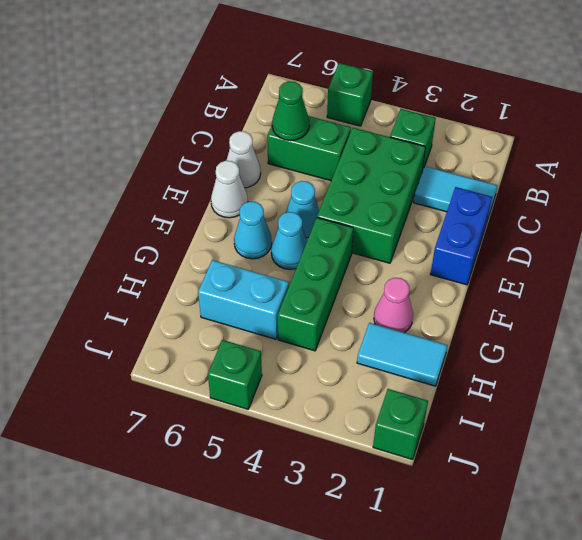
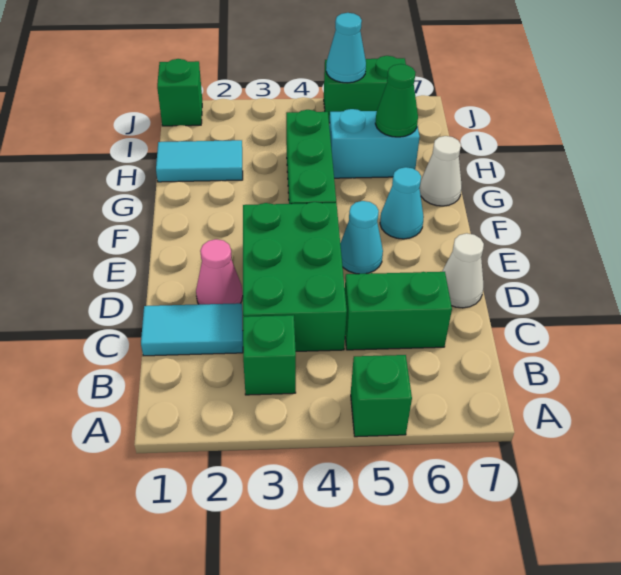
green 1x1 cone [272,81,309,141] -> green 1x1 cone moved to [375,64,418,137]
blue 1x2 brick [431,187,492,285] -> none
white 1x1 cone [211,161,248,218] -> white 1x1 cone moved to [419,136,462,206]
cyan 1x1 cone [271,212,307,269] -> cyan 1x1 cone moved to [326,13,366,83]
pink 1x1 cone [374,278,413,333] -> pink 1x1 cone moved to [196,239,243,304]
green 1x1 brick [208,340,262,409] -> green 1x2 brick [324,56,406,123]

